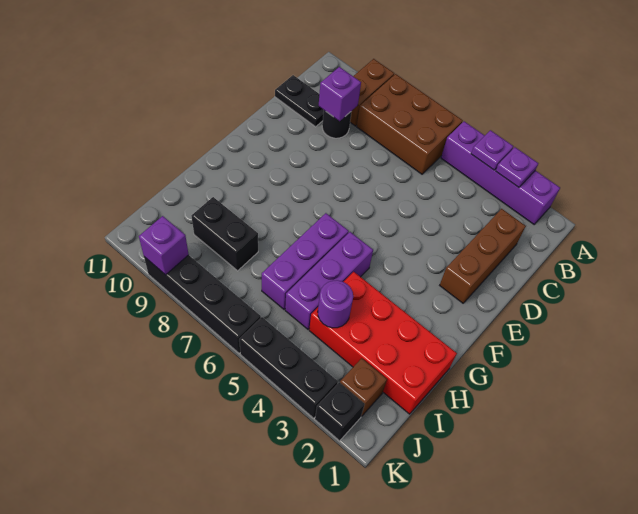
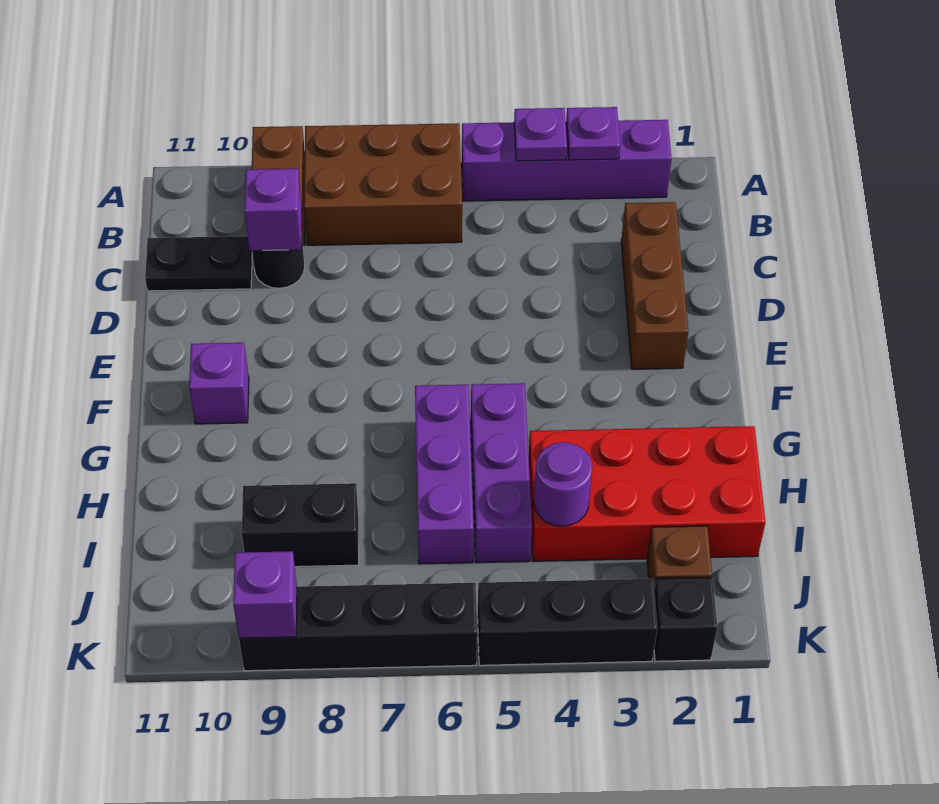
none -> purple 1x1 brick [189,343,249,424]

